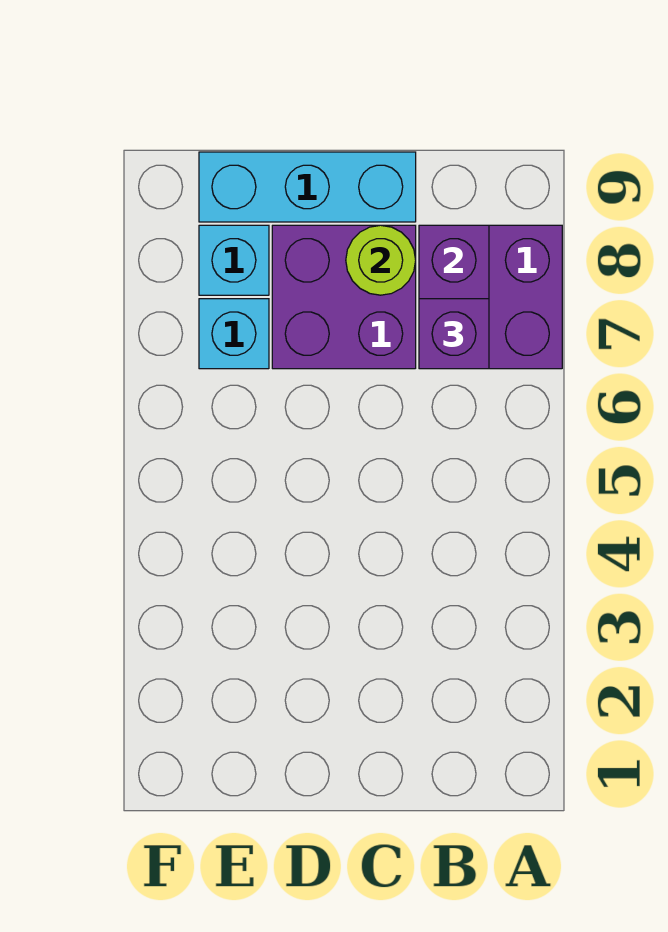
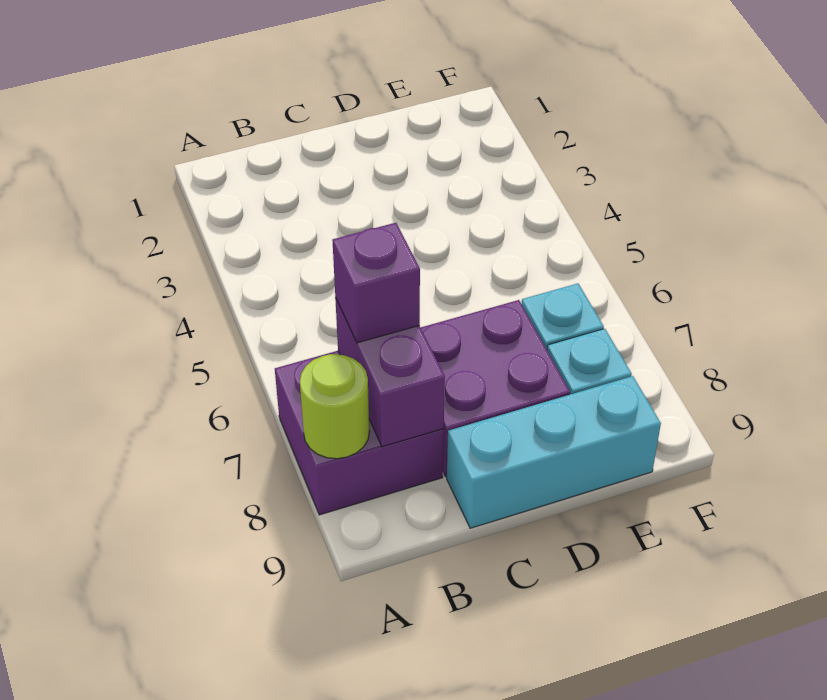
lime 1x1 round brick [346,225,416,295] -> lime 1x1 round brick moved to [300,354,370,459]

